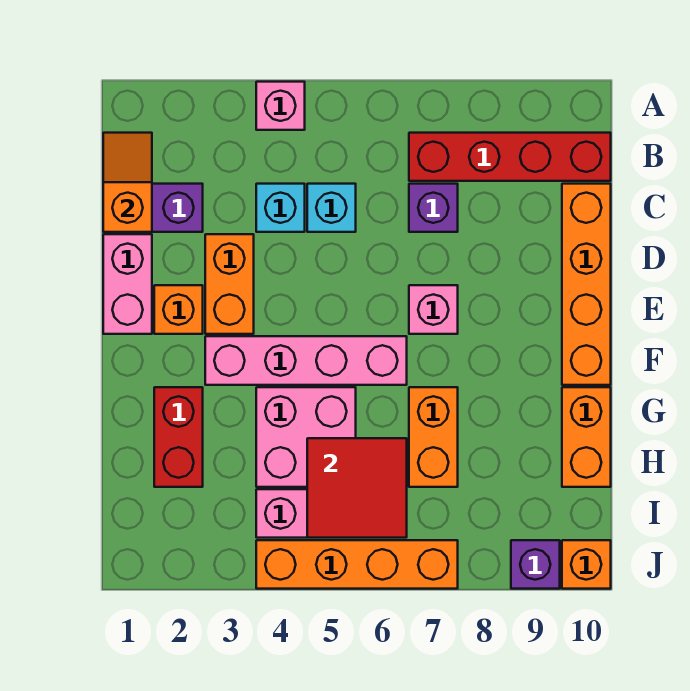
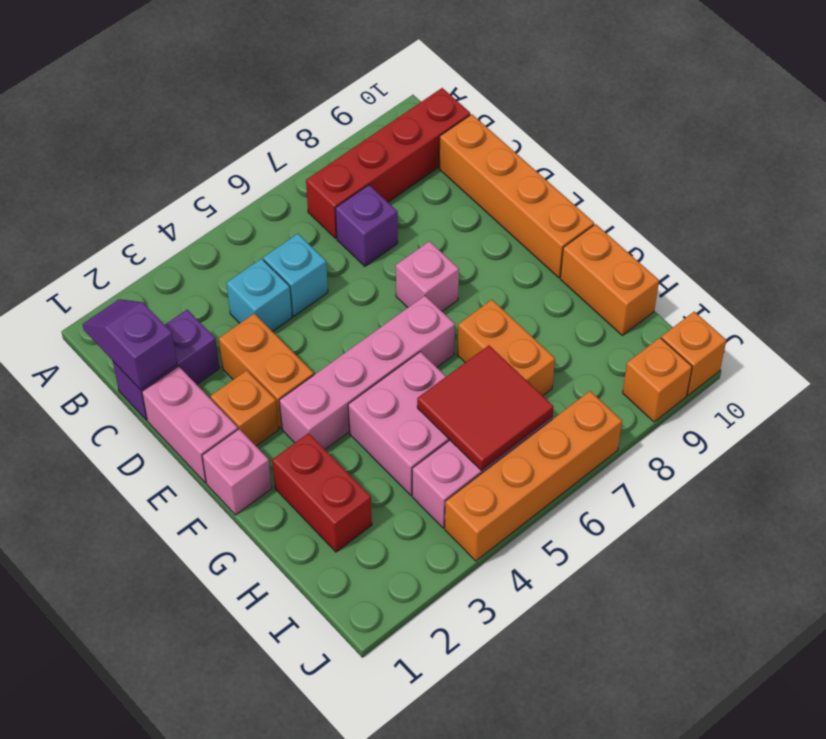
pink 1x1 brick [256,82,305,130] -> pink 1x1 brick moved to [202,429,272,515]
orange 1x2 slope [103,133,152,232] -> purple 1x2 slope [82,299,177,390]
purple 1x1 brick [511,540,560,589] -> orange 1x1 brick [623,338,692,422]

